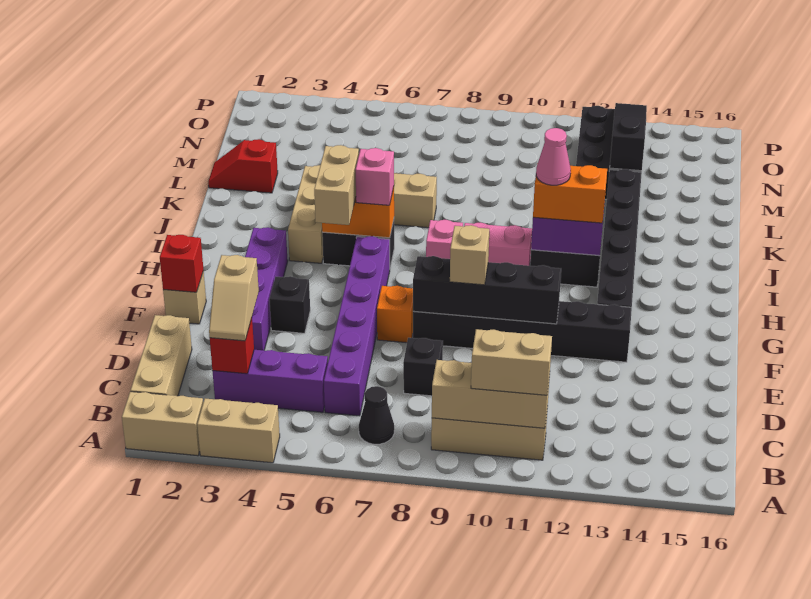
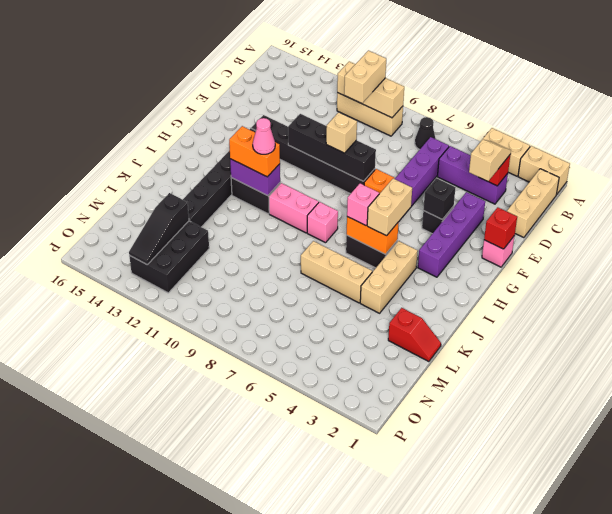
tan 1x2 brick [471,329,552,395] -> tan 1x2 brick turned to [344,51,386,103]
black 1x1 brick [403,338,443,396] -> black 1x1 brick moved to [423,178,455,219]
tan 1x1 brick [163,271,206,324] -> pink 1x1 brick [482,236,515,267]

